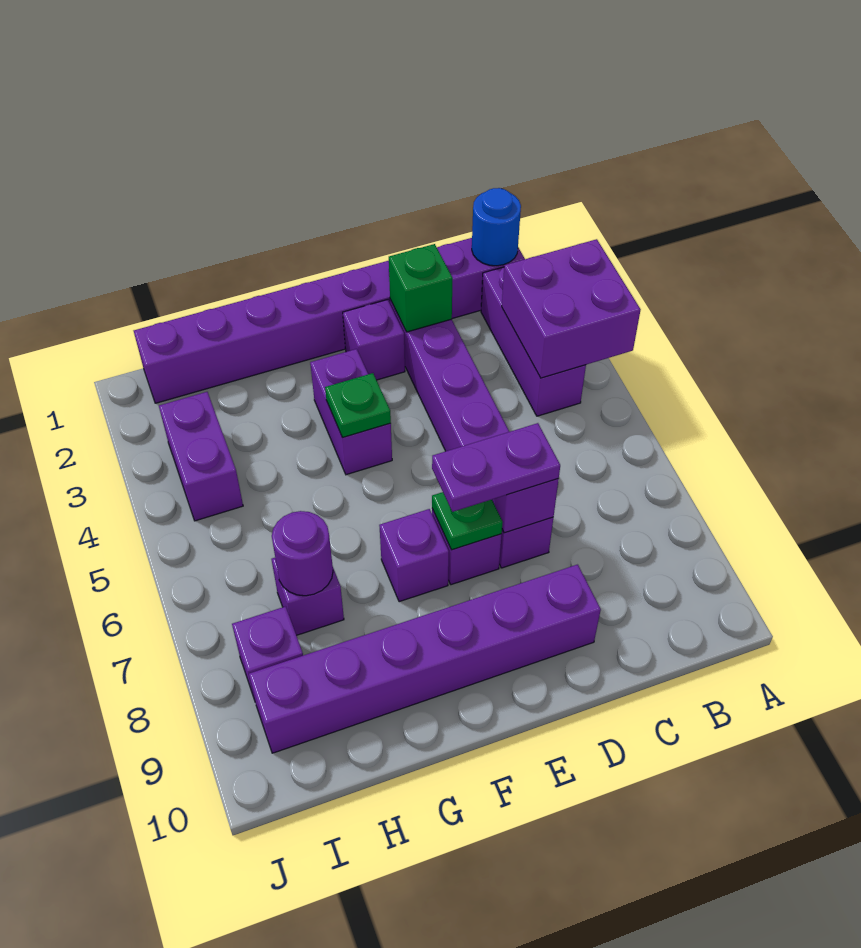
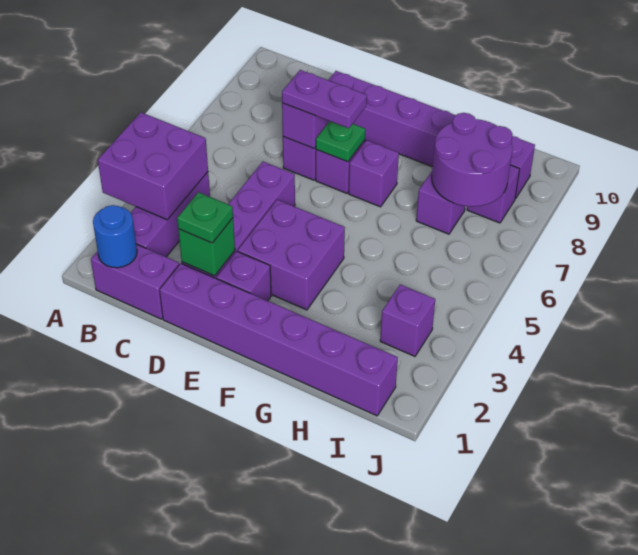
purple 1x2 brick [310,349,392,475] -> purple 2x2 brick [238,200,345,310]
green 1x1 plate [325,373,391,438] -> green 1x1 plate moved to [177,192,233,243]
purple 1x1 round brick [272,511,333,596] -> purple 2x2 round brick [432,113,513,207]
purple 1x2 brick [159,392,243,521] -> purple 1x1 brick [380,284,435,356]

